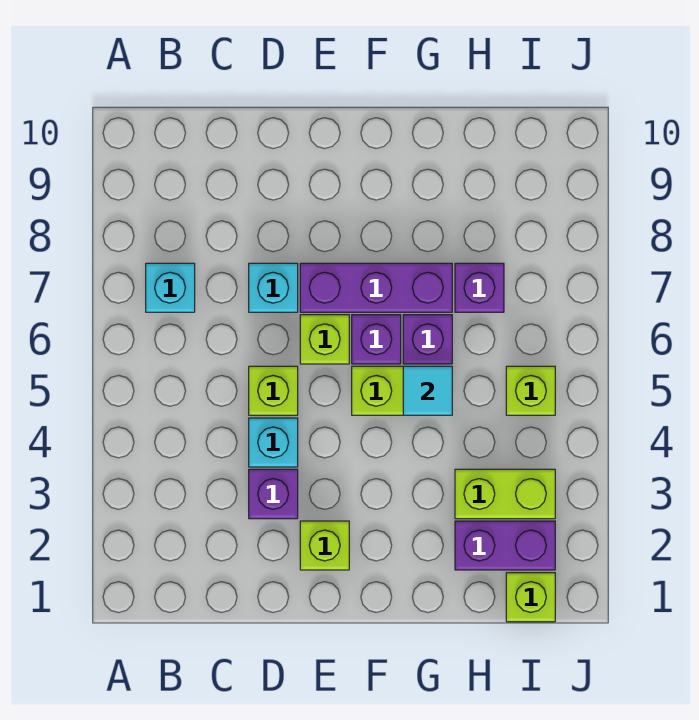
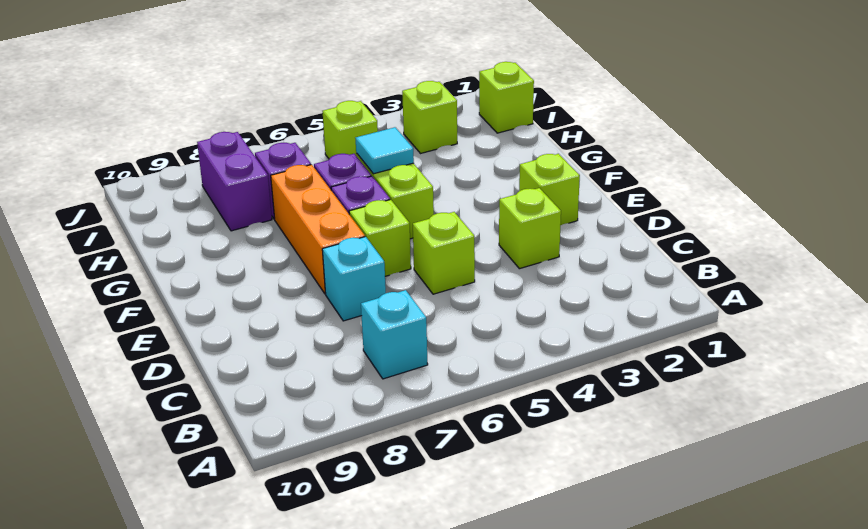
purple 1x1 brick [249,469,298,519] -> lime 1x1 brick [499,188,561,269]
cyan 1x1 brick [249,418,298,467] -> none
purple 1x3 brick [300,263,452,312] -> orange 1x3 brick [271,165,365,294]
purple 1x2 brick [455,521,555,570] -> purple 1x2 brick moved to [197,132,272,231]
lime 1x2 brick [455,469,555,519] -> lime 1x1 brick [402,81,457,154]

